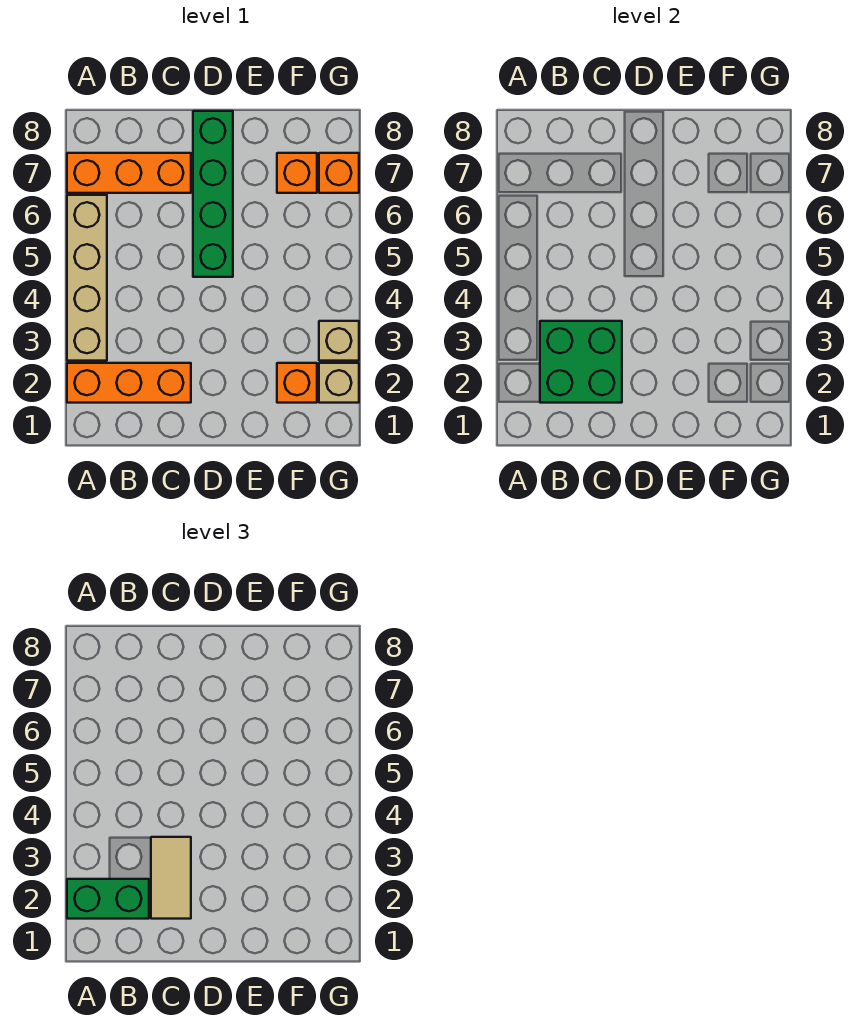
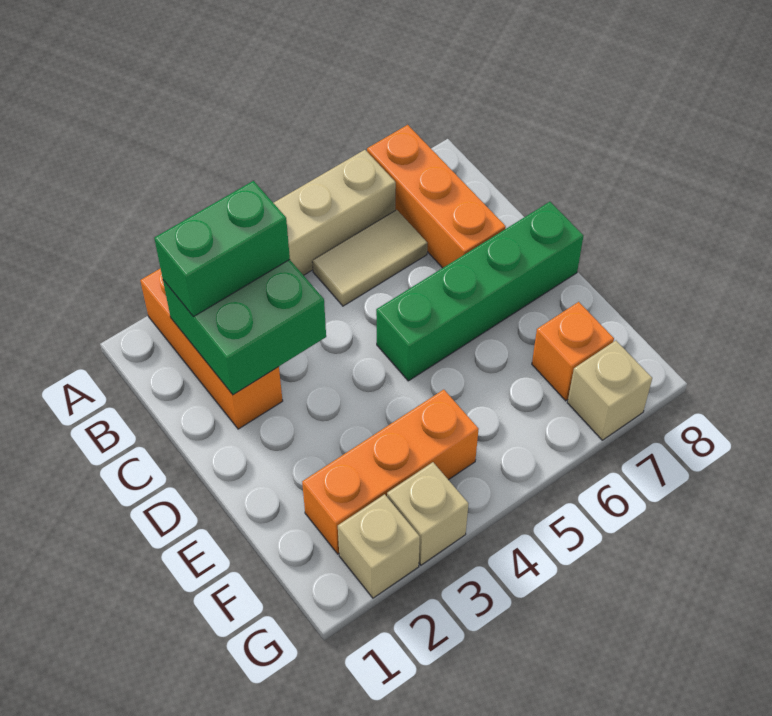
green 1x2 brick [67,879,149,919] -> green 1x2 brick turned to [154,181,290,317]
tan 1x2 tile [151,837,191,919] -> tan 1x2 tile moved to [312,210,427,306]
orange 1x1 brick [277,363,317,403] -> orange 1x3 brick [302,390,478,554]
orange 1x1 brick [319,153,359,193] -> tan 1x1 brick [567,341,652,440]

